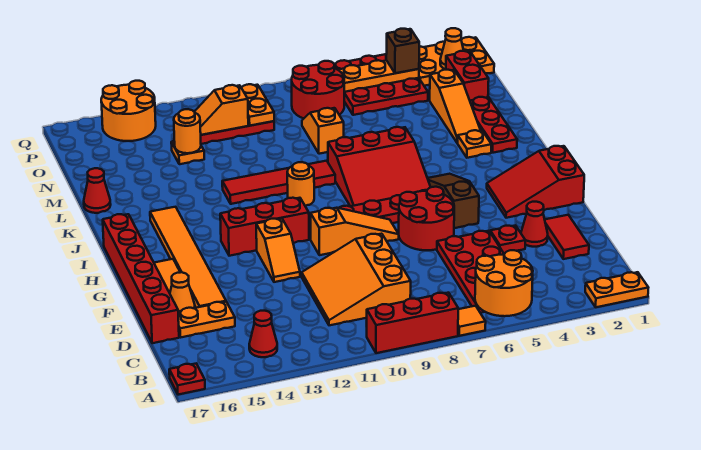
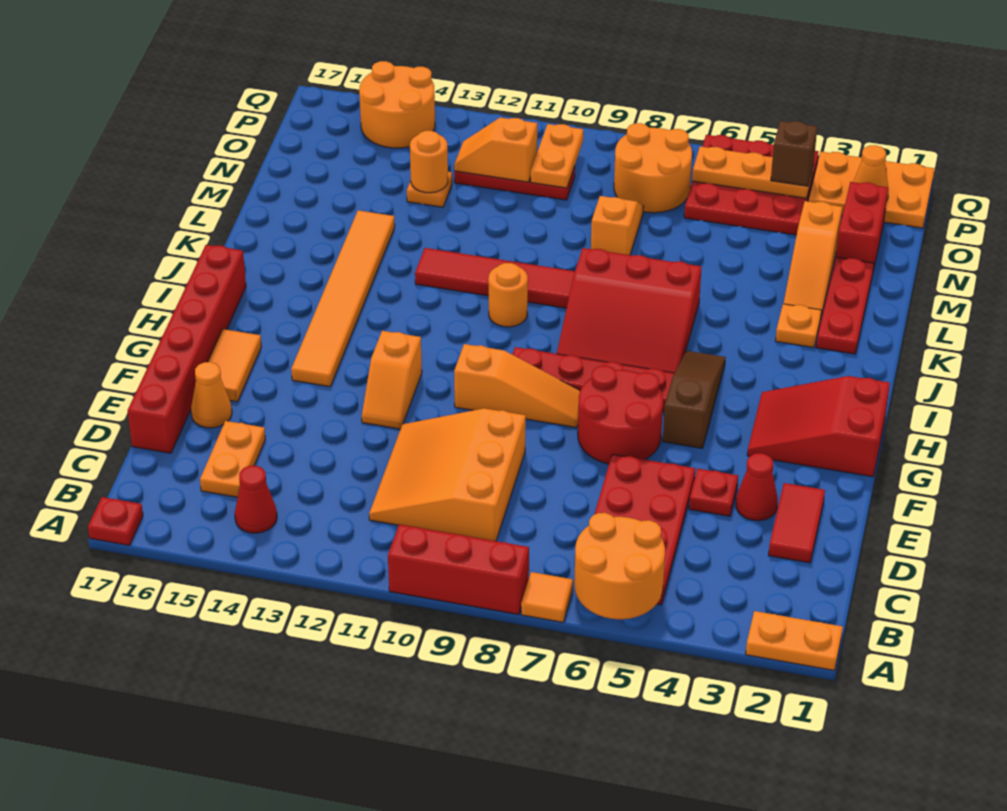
orange 1x2 plate [178,302,235,338] -> orange 1x2 plate turned to [200,421,265,497]
orange 1x6 tile [150,207,226,308] -> orange 1x6 tile moved to [291,210,395,387]
red 1x3 brick [220,198,309,256] -> none
red 1x1 cone [84,168,111,213] -> none
red 2x2 round brick [292,61,344,118] -> orange 2x2 round brick [614,123,692,213]

